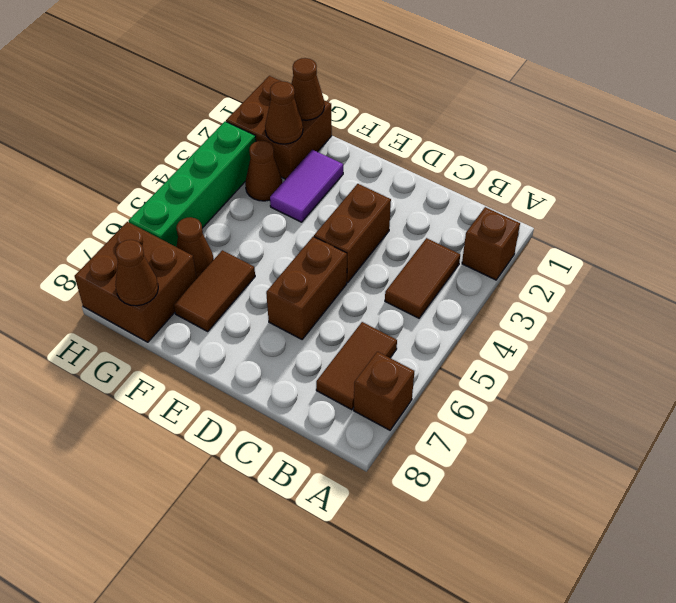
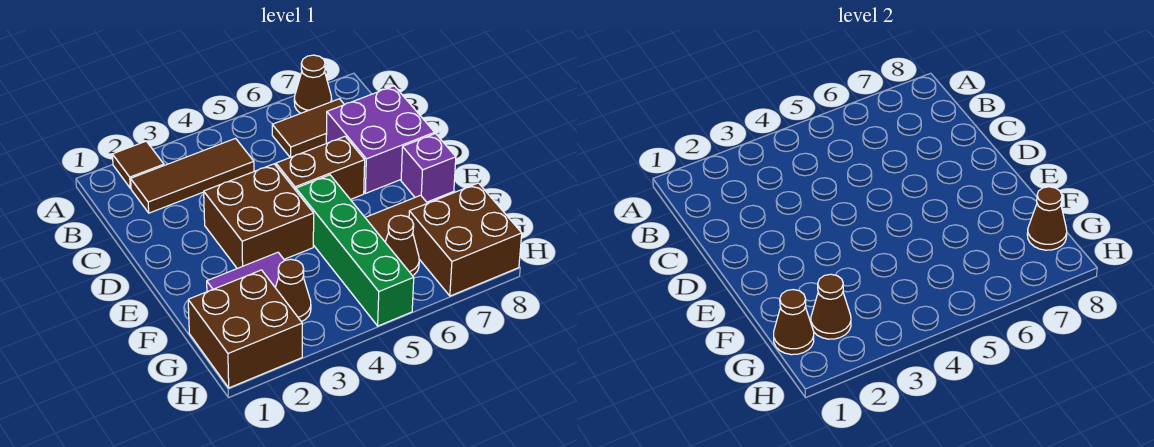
brown 1x1 brick [462,207,520,280] -> brown 1x1 tile [112,141,164,188]
brown 1x1 brick [354,352,414,430] -> brown 1x1 cone [294,55,332,113]
brown 1x2 tile [385,238,460,318] -> brown 1x3 tile [131,138,254,213]
none -> purple 2x2 brick [326,86,435,193]
brown 1x2 brick [314,184,391,282] -> brown 2x2 brick [204,164,314,268]
none -> purple 1x1 brick [401,134,456,202]
green 1x4 brick [129,121,256,247] -> green 1x4 brick turned to [296,175,414,326]

